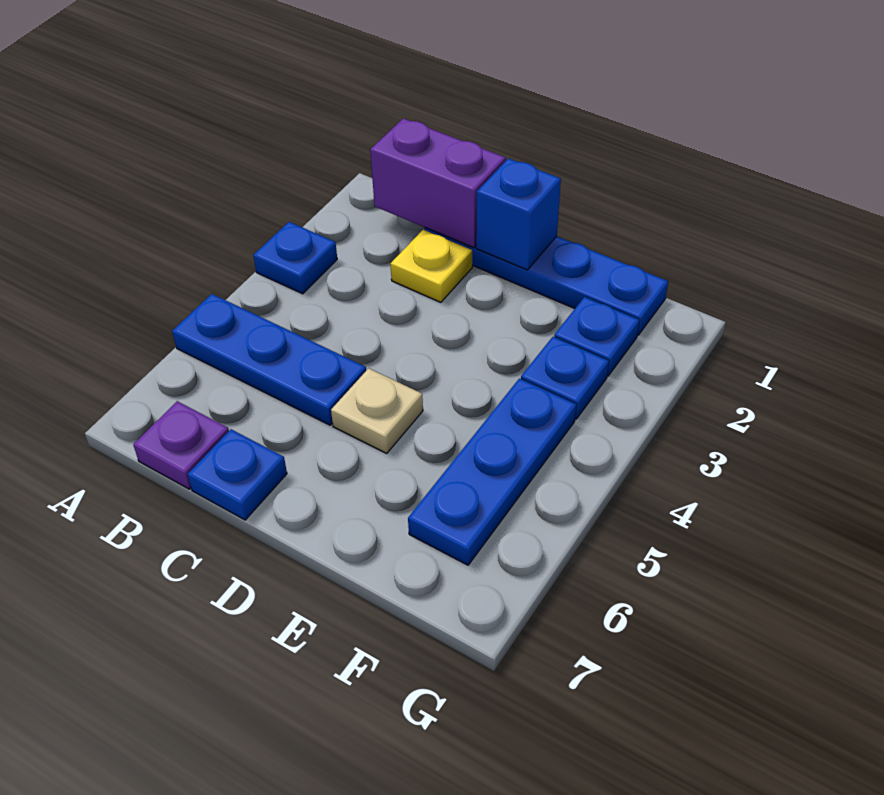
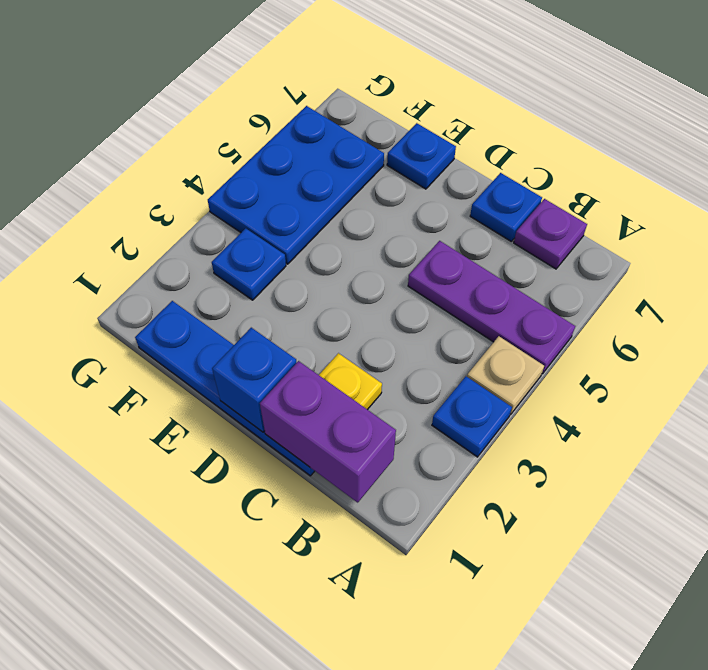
blue 1x3 plate [172,294,366,425] -> purple 1x3 plate [408,241,575,374]
tan 1x1 plate [331,368,423,453] -> tan 1x1 plate moved to [467,336,544,415]
blue 1x1 plate [554,297,639,376] -> blue 1x1 plate moved to [387,123,456,189]
blue 1x3 plate [408,378,576,565] -> blue 2x3 plate [208,106,384,264]

